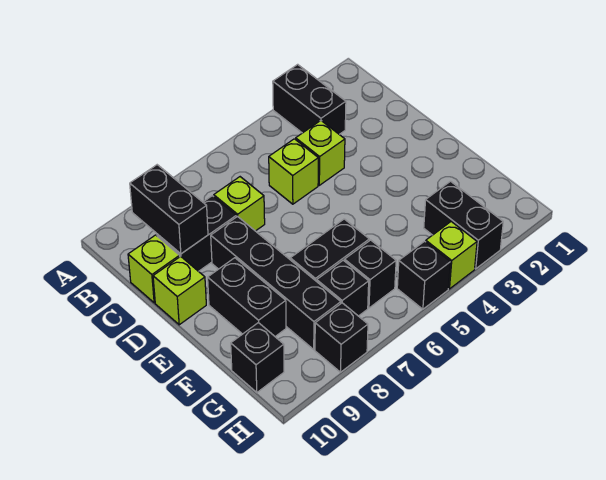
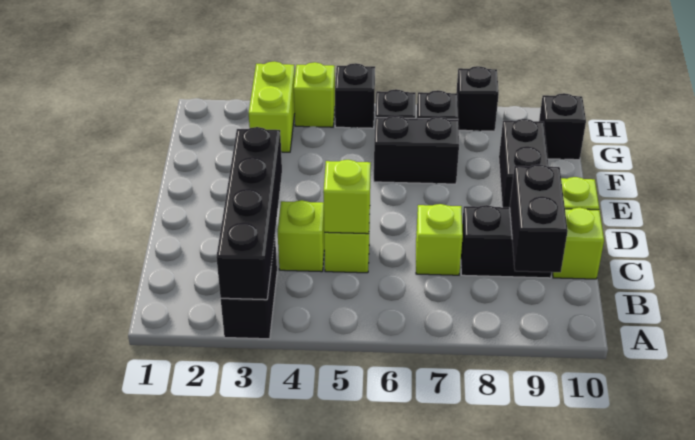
none -> lime 1x1 brick [323,160,371,234]
black 1x4 brick [211,216,341,349] -> black 1x4 brick moved to [216,127,282,300]
black 1x2 brick [424,181,503,269] -> lime 1x2 brick [249,61,295,152]

